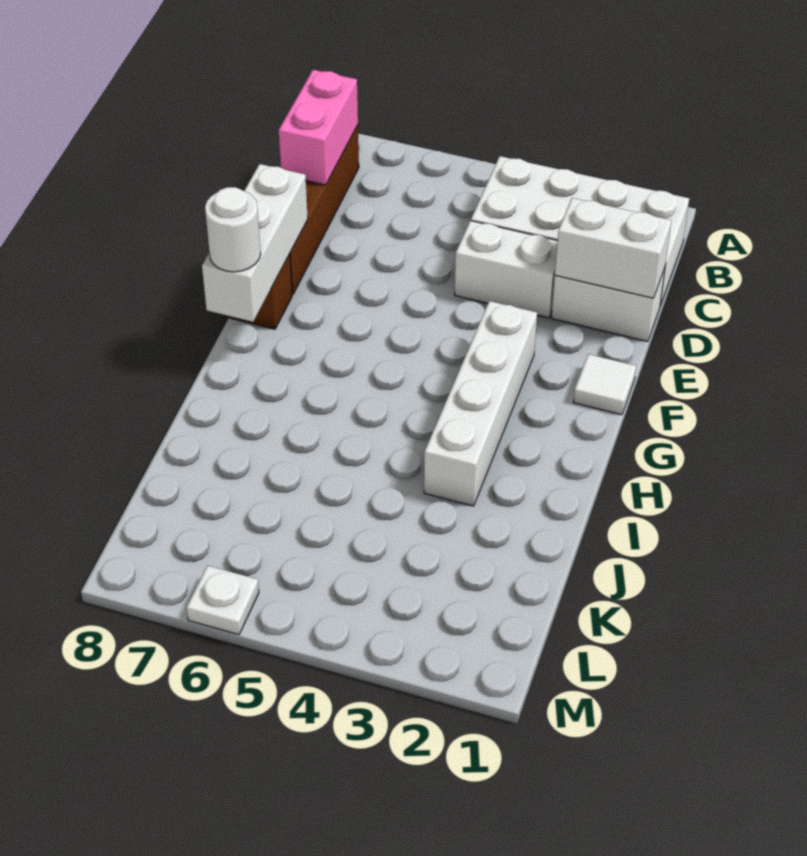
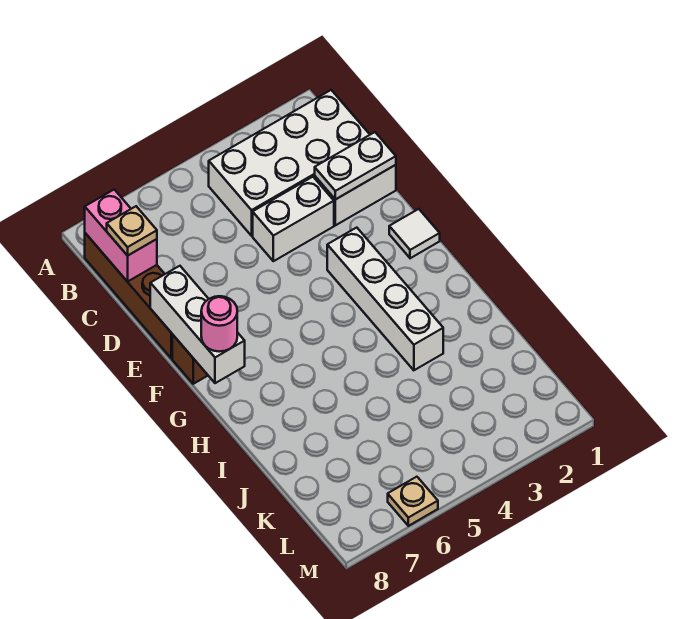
none -> tan 1x1 plate [107,206,157,256]
white 1x2 brick [555,198,671,298] -> white 1x2 plate [315,132,396,199]
white 1x1 round brick [205,187,261,272] -> pink 1x1 round brick [201,296,237,352]
white 1x1 plate [186,566,259,635] -> tan 1x1 plate [388,477,438,526]

